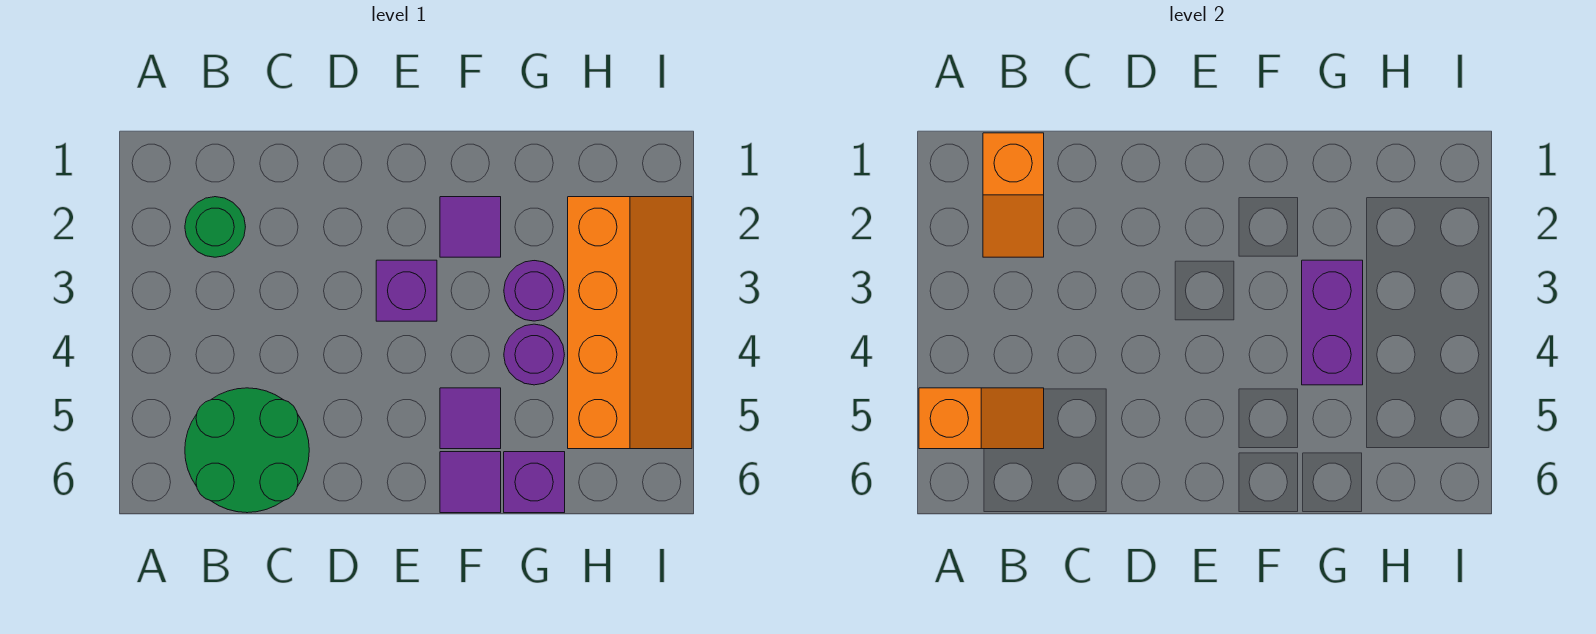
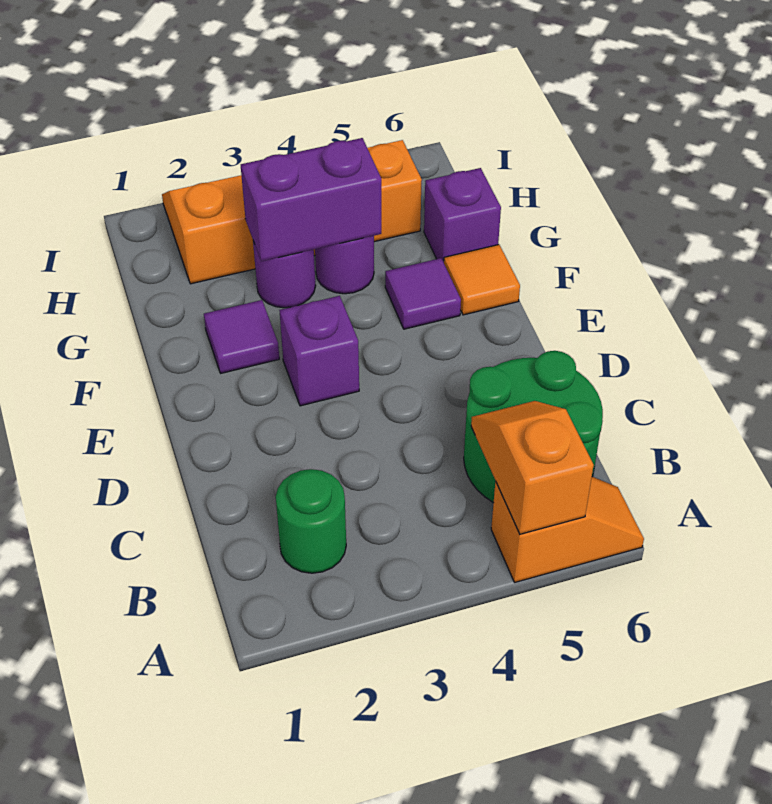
orange 1x2 slope [983,133,1044,257] -> orange 1x2 slope moved to [491,477,644,582]
purple 1x1 tile [440,452,501,513] -> orange 1x1 tile [444,245,520,315]

